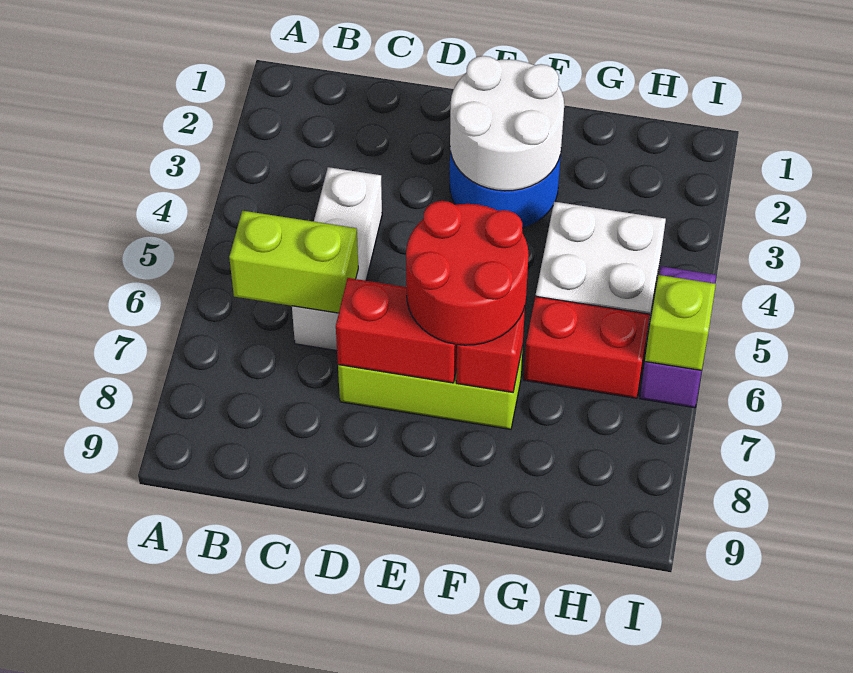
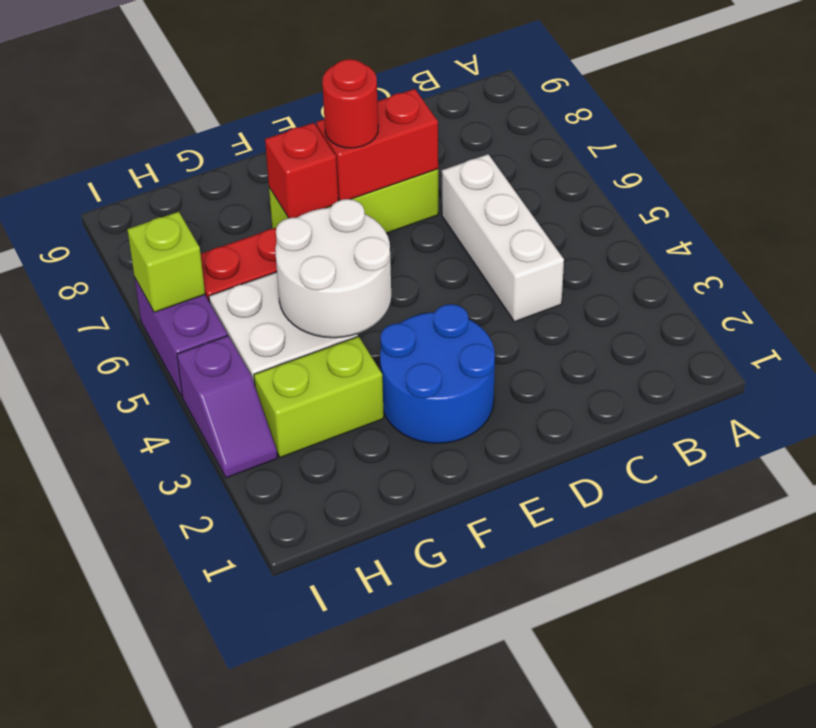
lime 1x2 brick [229,211,358,313] -> lime 1x2 brick moved to [254,336,384,458]
white 2x2 round brick [450,56,564,191] -> white 2x2 round brick moved to [275,199,391,338]
red 2x2 round brick [406,201,529,345] -> red 1x1 round brick [322,59,378,148]
none -> purple 1x2 slope [177,336,277,478]

